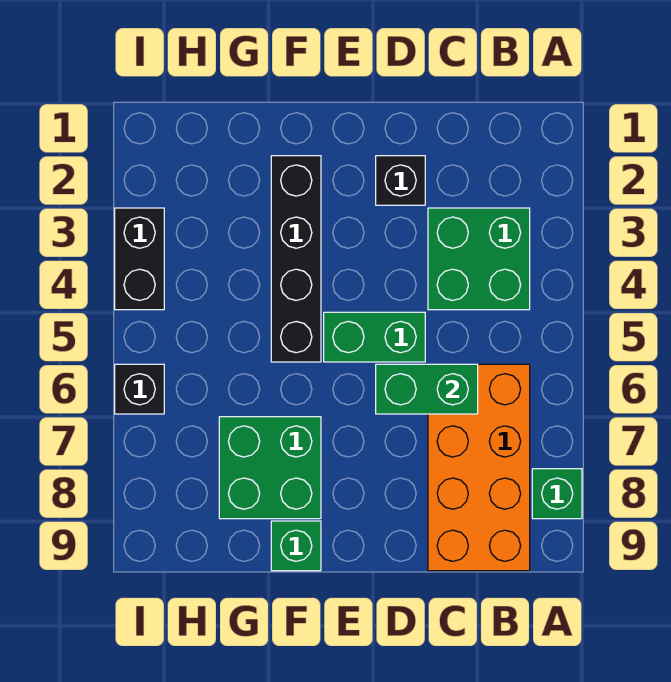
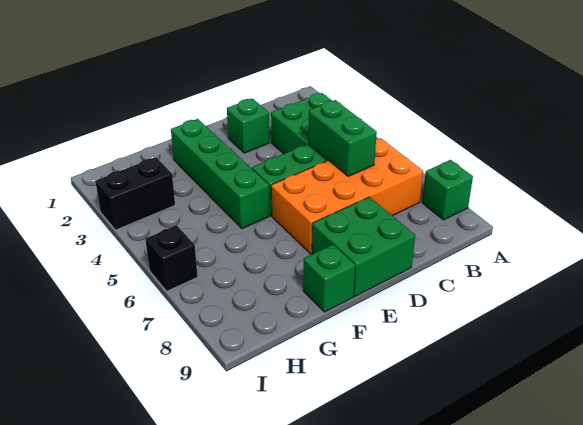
orange 2x4 brick [428,364,530,571] -> orange 2x4 brick turned to [271,138,423,254]
green 1x2 brick [376,364,478,414] -> green 1x2 brick turned to [308,100,377,176]
black 1x1 brick [376,156,425,205] -> green 1x1 brick [227,98,270,153]
black 1x4 brick [271,156,321,362] -> green 1x4 brick [171,119,269,229]
green 2x2 brick [219,417,321,519] -> green 2x2 brick moved to [312,197,415,296]
black 1x2 brick [115,208,164,310] -> black 1x2 brick turned to [95,157,175,230]

